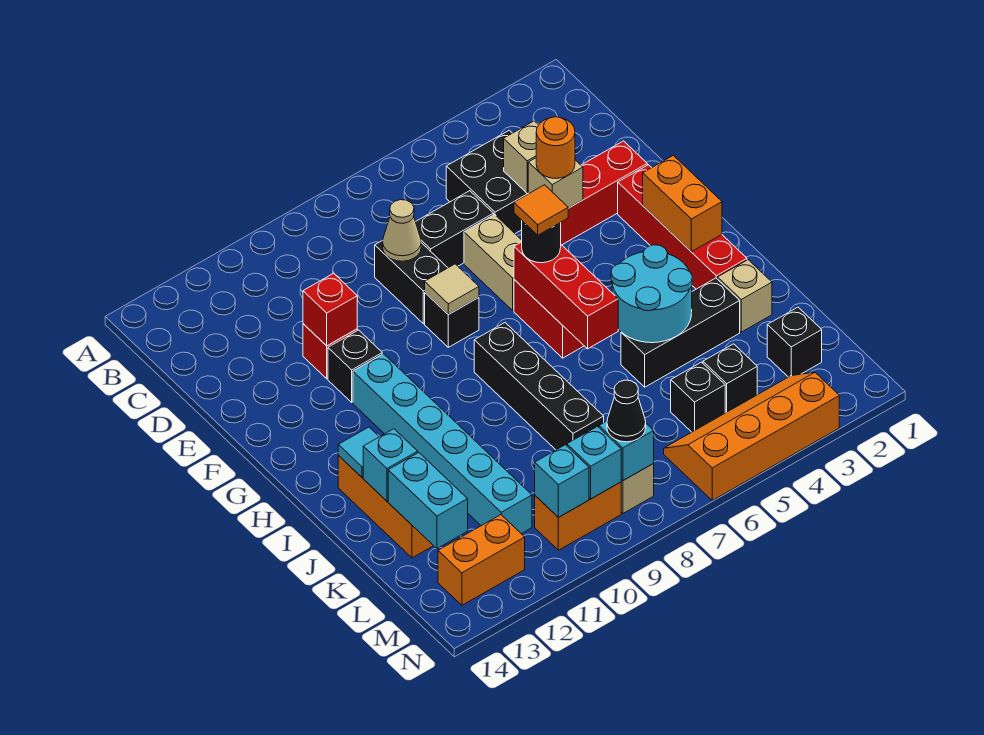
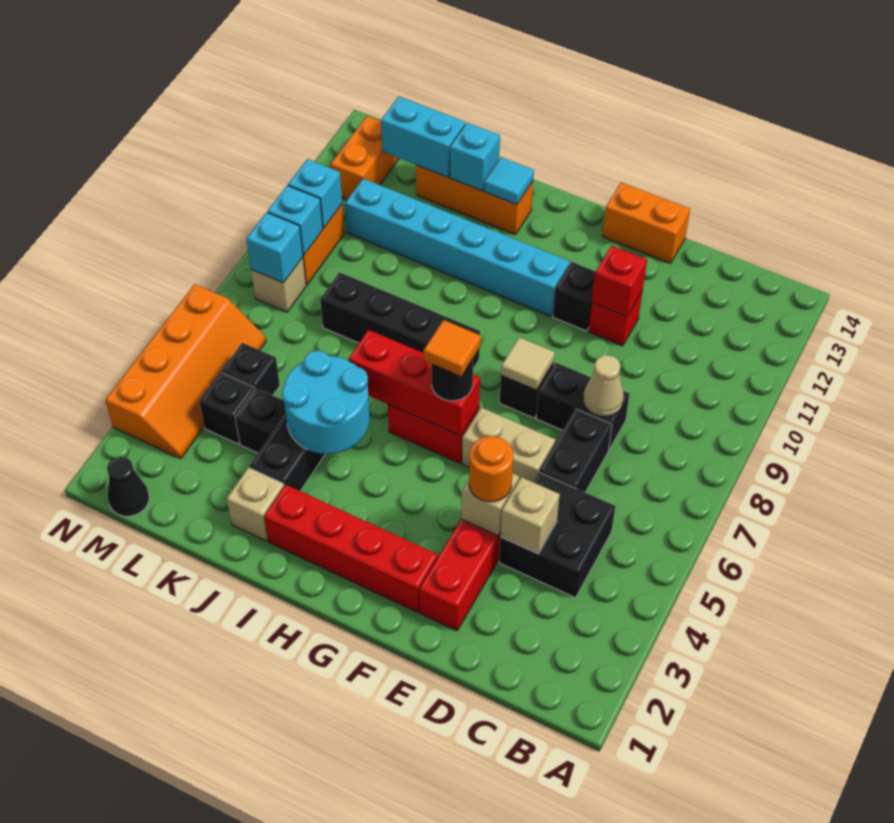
orange 1x2 brick [643,155,722,252] -> orange 1x2 brick moved to [602,182,690,263]
black 1x1 brick [767,307,822,377] -> black 1x1 brick moved to [235,388,286,453]
black 1x1 cone [607,380,646,442] -> black 1x1 cone moved to [107,456,149,516]

